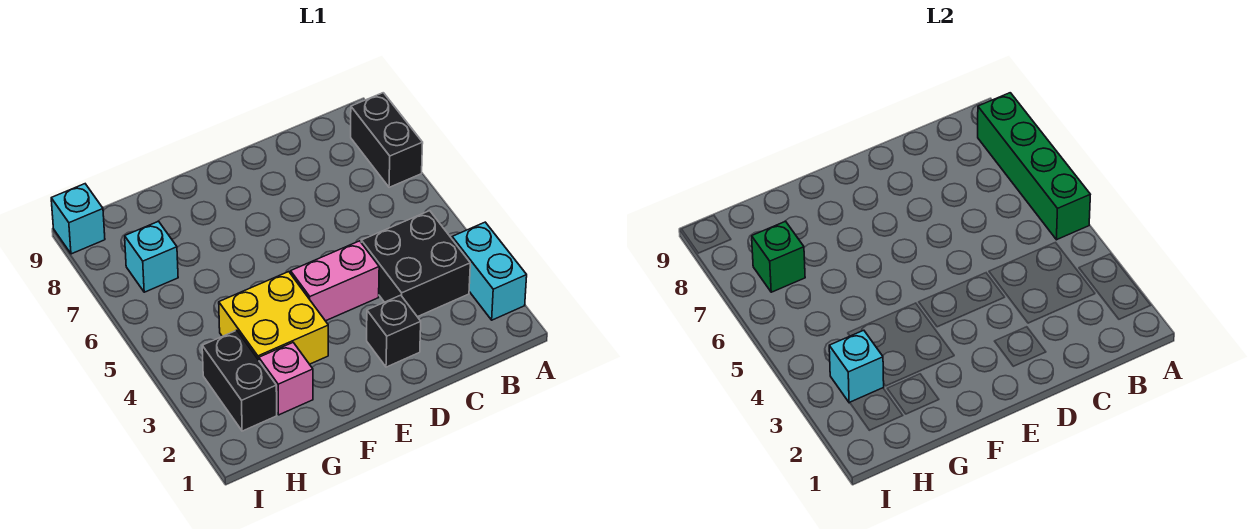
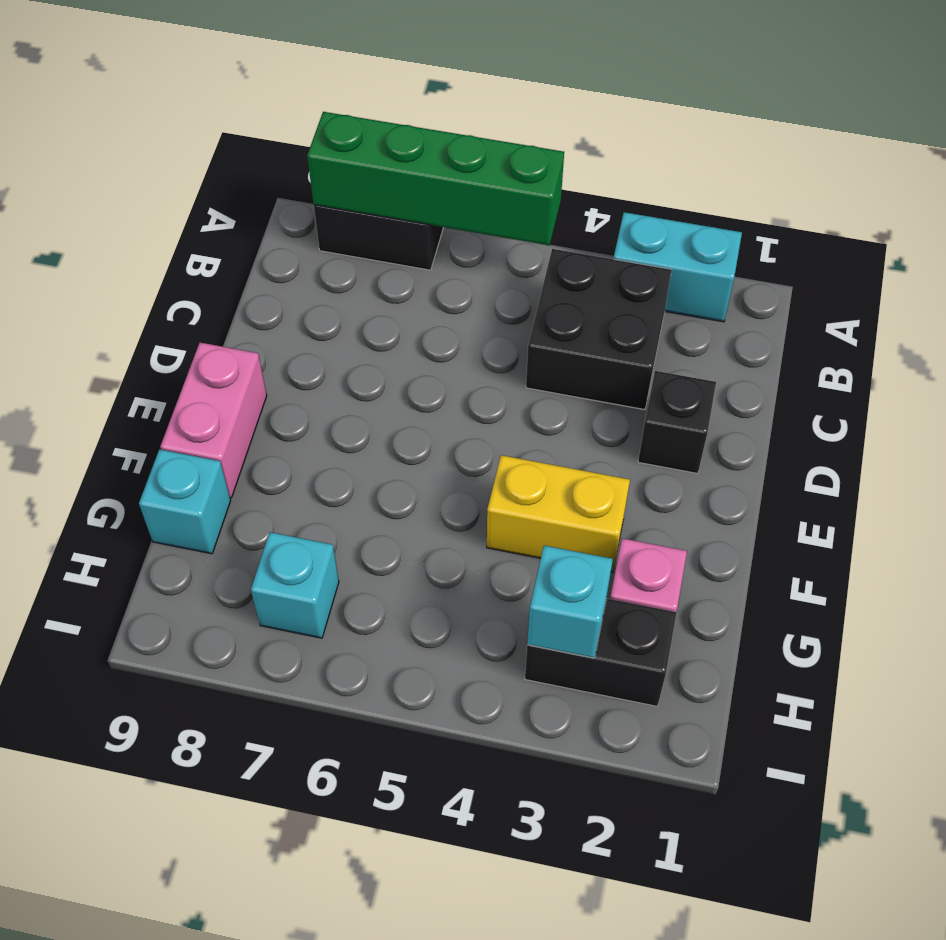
pink 1x2 brick [291,241,379,321] -> pink 1x2 brick moved to [160,343,267,498]
yellow 2x2 brick [219,272,328,364] -> yellow 1x2 brick [487,455,630,572]
green 1x1 brick [752,221,805,292] -> none
cyan 1x1 brick [51,184,105,254] -> cyan 1x1 brick moved to [139,449,231,554]

